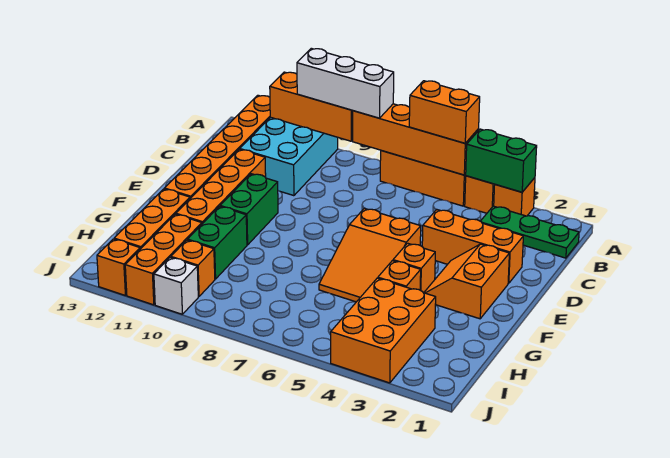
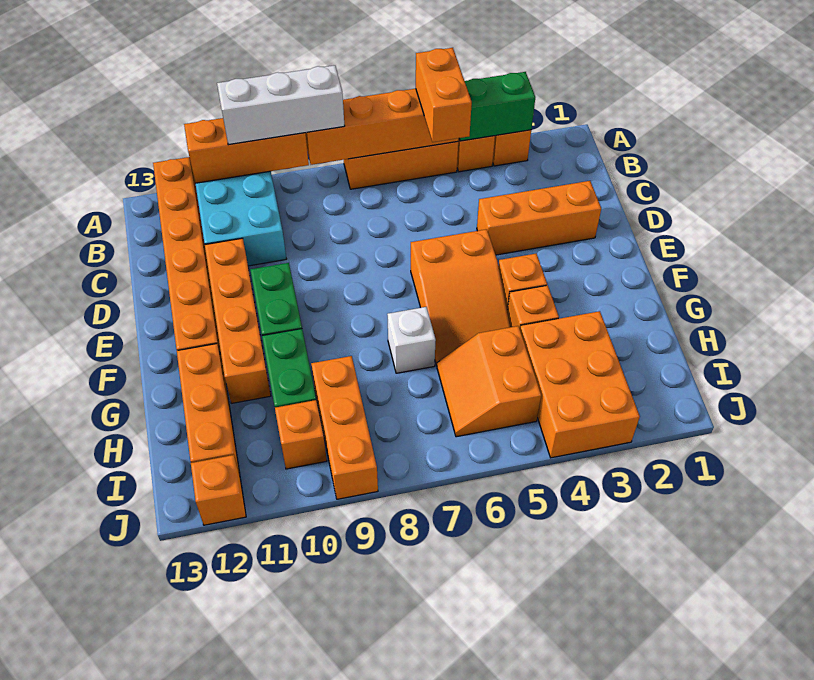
orange 1x2 brick [409,81,480,143] -> orange 1x2 brick turned to [416,48,472,142]
green 1x3 plate [481,206,579,258] -> none
orange 2x2 slope [424,244,509,319] -> orange 2x2 slope moved to [437,326,541,437]
orange 1x3 brick [125,214,202,305] -> orange 1x3 brick moved to [311,356,378,499]
white 1x1 brick [154,257,198,314] -> white 1x1 brick moved to [387,307,436,373]

